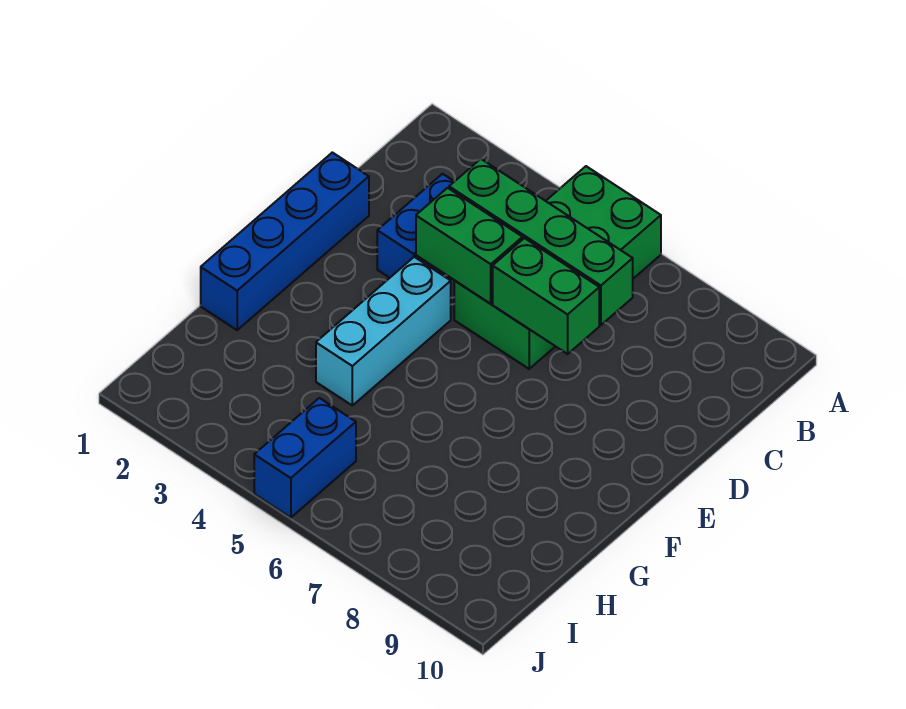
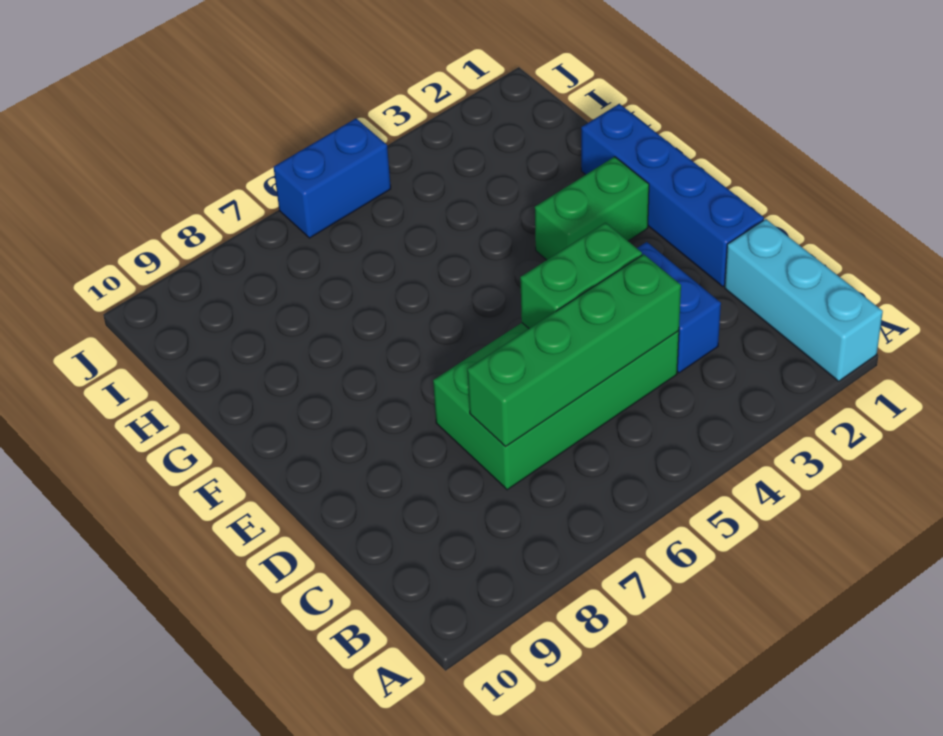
green 2x4 brick [454,166,661,369] -> green 2x4 brick turned to [433,323,679,490]
green 1x2 brick [493,238,599,354] -> green 1x2 brick moved to [535,157,649,260]
cyan 1x3 brick [316,257,451,405] -> cyan 1x3 brick moved to [725,219,883,381]
blue 1x2 brick [254,398,356,518] -> blue 1x2 brick turned to [274,119,391,238]

